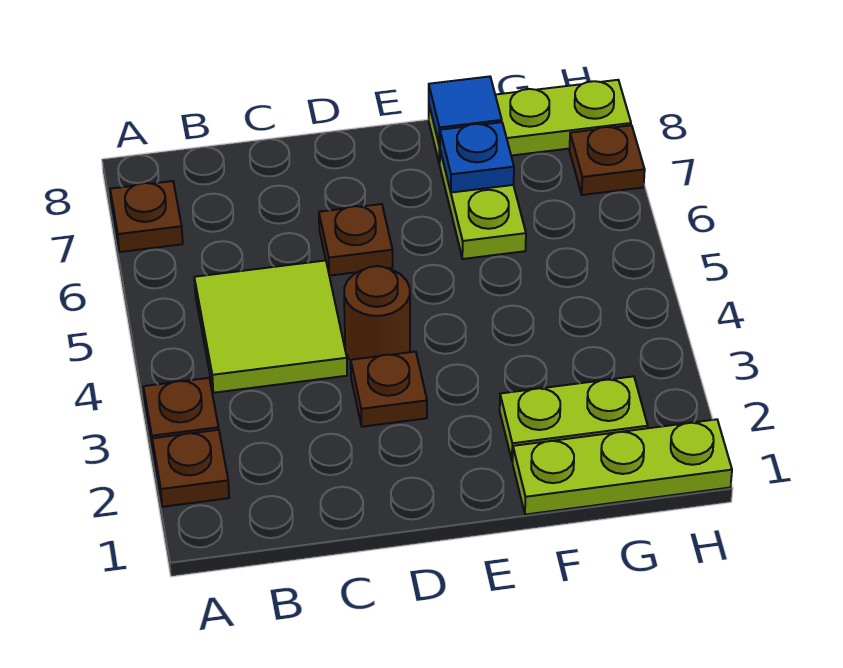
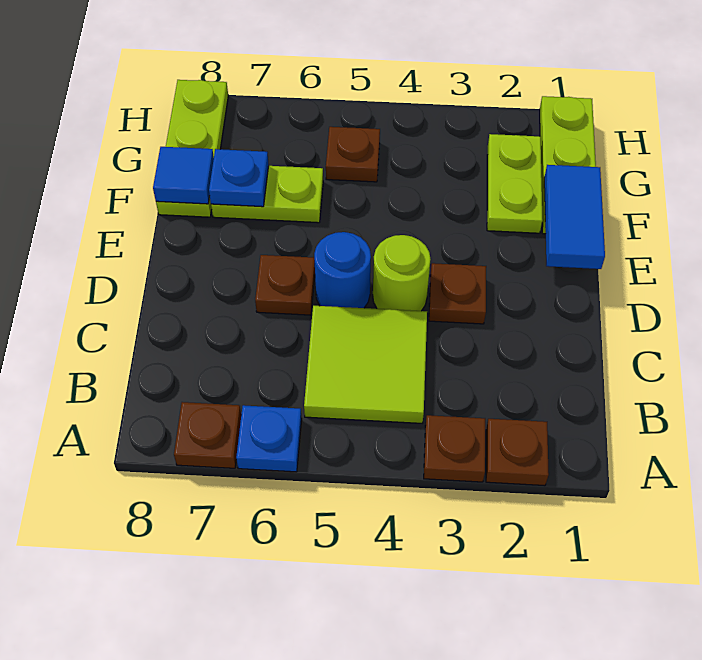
none -> blue 1x1 plate [236,405,302,472]
brown 1x1 round brick [344,266,410,360] -> lime 1x1 round brick [373,235,431,311]
none -> blue 1x1 round brick [314,232,371,308]
none -> blue 1x2 tile [544,165,605,269]
brown 1x1 plate [569,125,645,195] -> brown 1x1 plate moved to [326,127,380,182]

